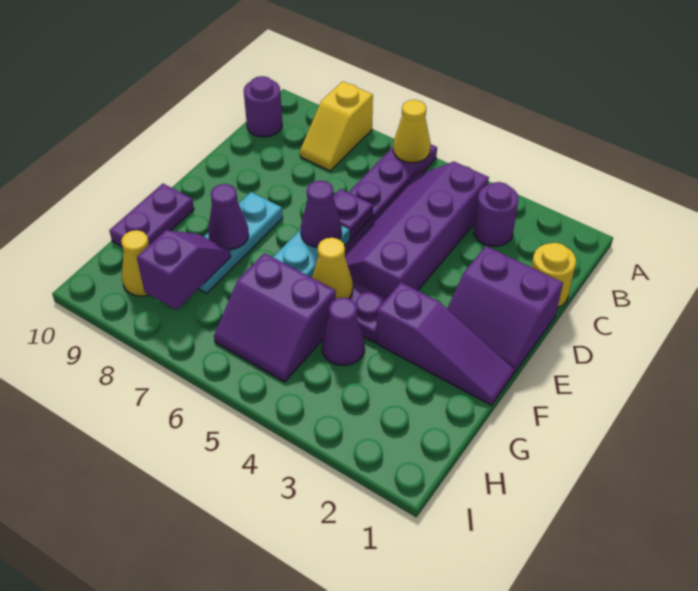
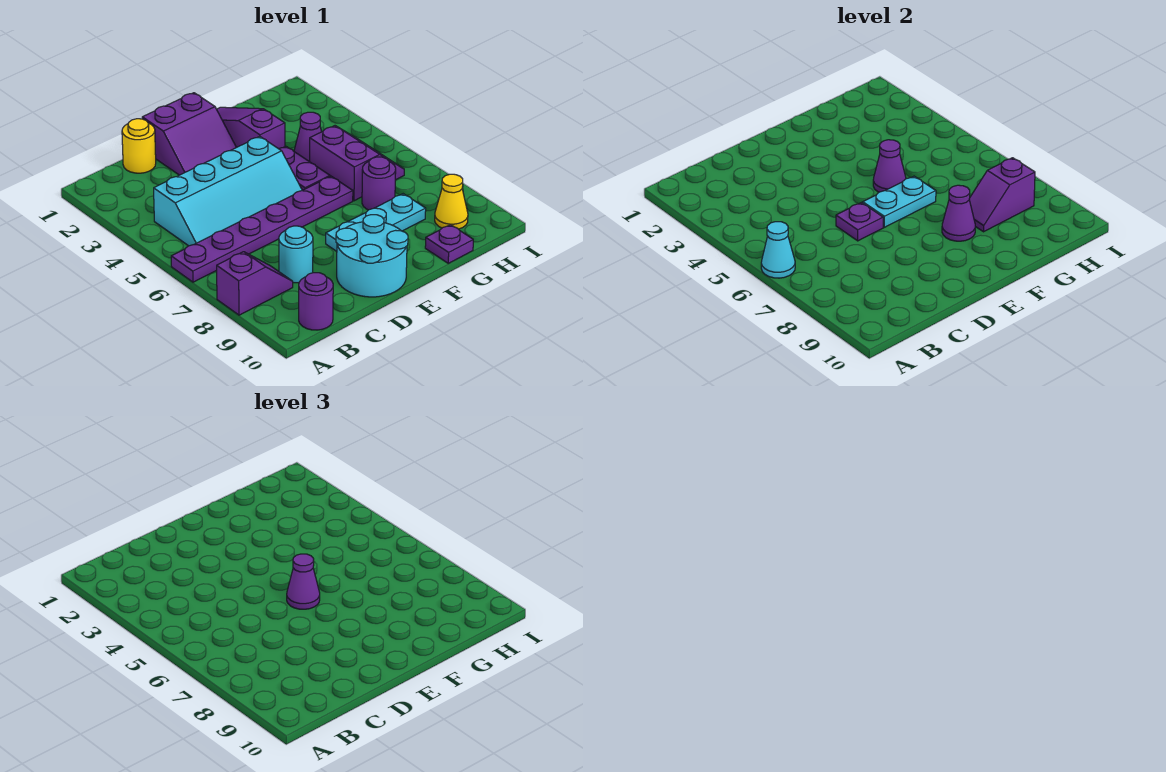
yellow 1x1 cone [393,100,431,163] -> cyan 1x1 cone [761,222,795,278]
yellow 1x2 slope [300,81,373,171] -> purple 1x2 slope [217,252,293,315]
purple 1x1 round brick [474,182,519,246] -> purple 1x1 round brick moved to [362,157,396,210]
purple 2x4 slope [345,162,489,299] -> cyan 2x4 slope [154,136,302,246]
none -> cyan 1x1 round brick [279,226,313,283]
purple 2x2 slope [447,246,563,374] -> purple 2x2 slope turned to [142,93,236,175]
none -> cyan 2x2 round brick [336,215,408,297]
yellow 1x1 cone [312,238,353,299] -> purple 1x1 cone [873,140,906,192]
purple 1x2 plate [109,184,194,246] -> purple 1x1 plate [425,224,473,263]

